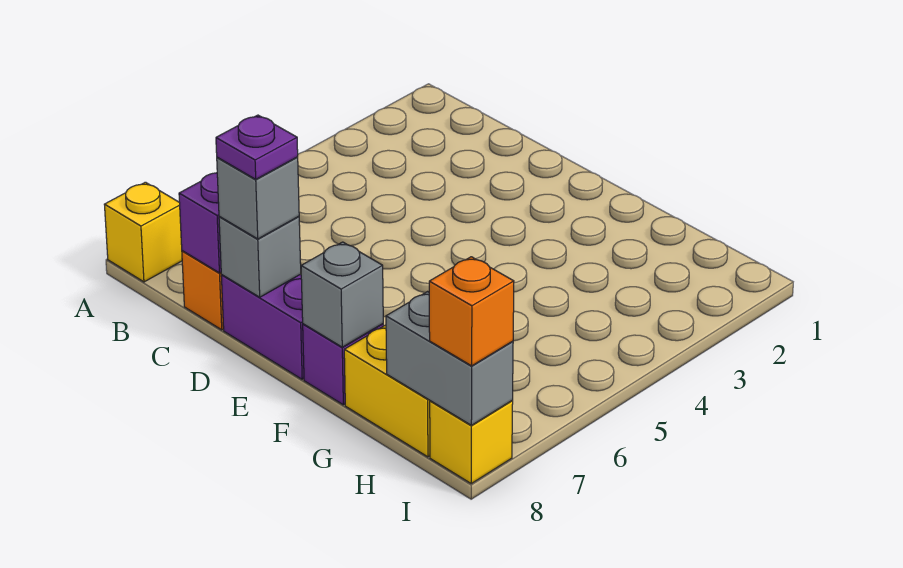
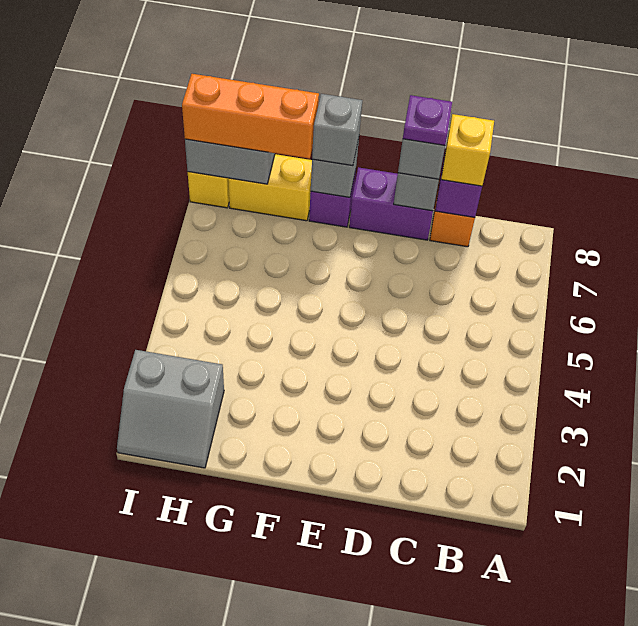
yellow 1x1 brick [104,182,182,282] -> yellow 1x1 brick moved to [441,114,494,186]
none -> grey 1x1 brick [312,94,362,166]
none -> grey 2x2 slope [117,350,224,468]
orange 1x1 brick [429,257,514,366] -> orange 1x3 brick [182,74,319,159]

